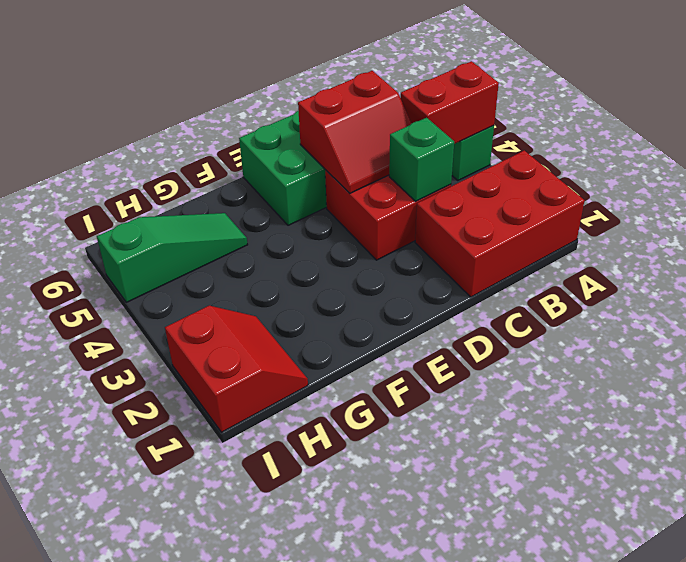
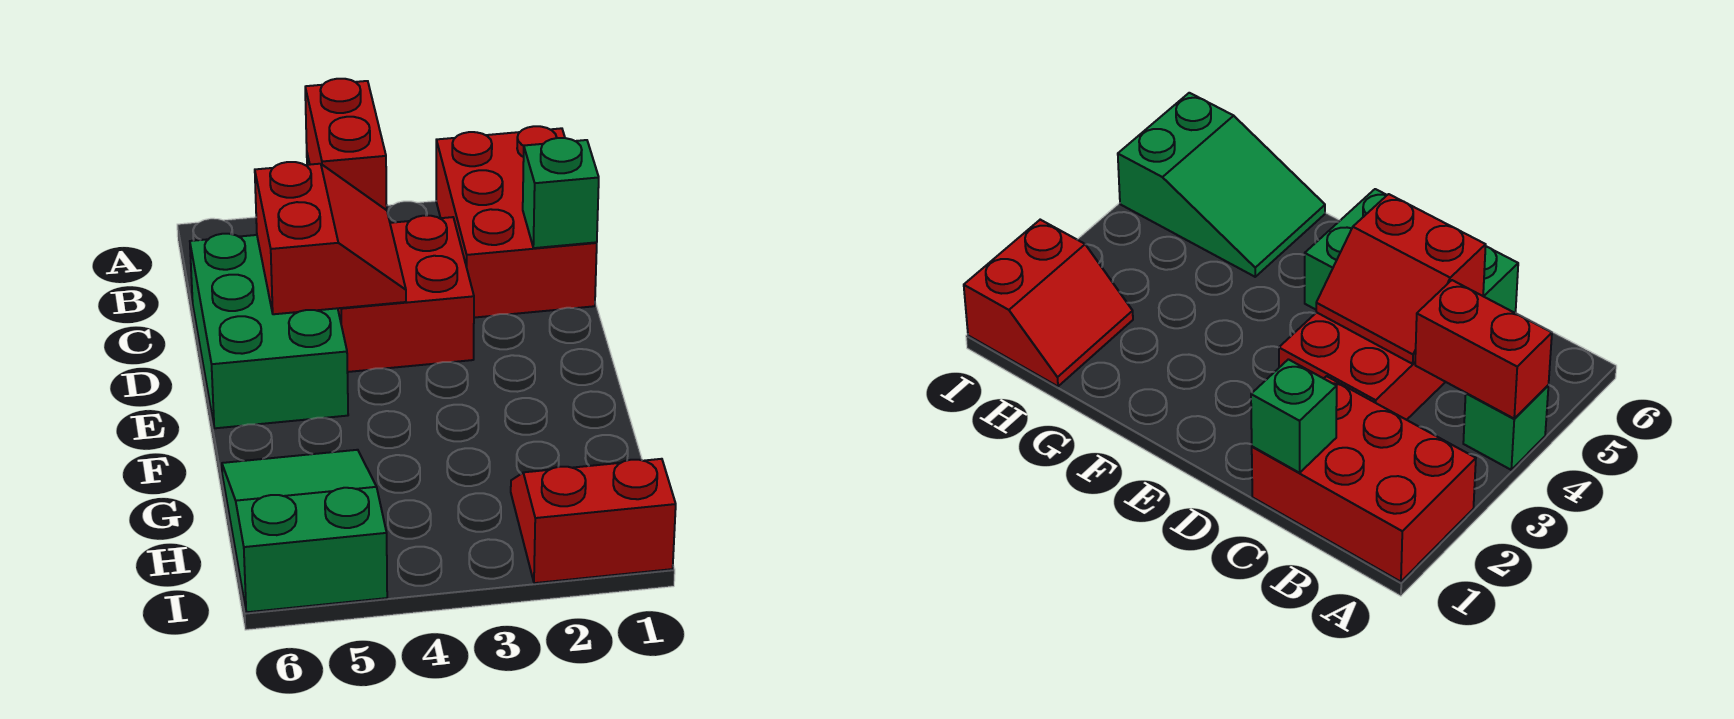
green 1x1 brick [389,118,454,201] -> green 1x1 brick moved to [523,138,599,248]
green 1x3 slope [97,213,248,302] -> green 2x3 slope [222,450,387,612]

